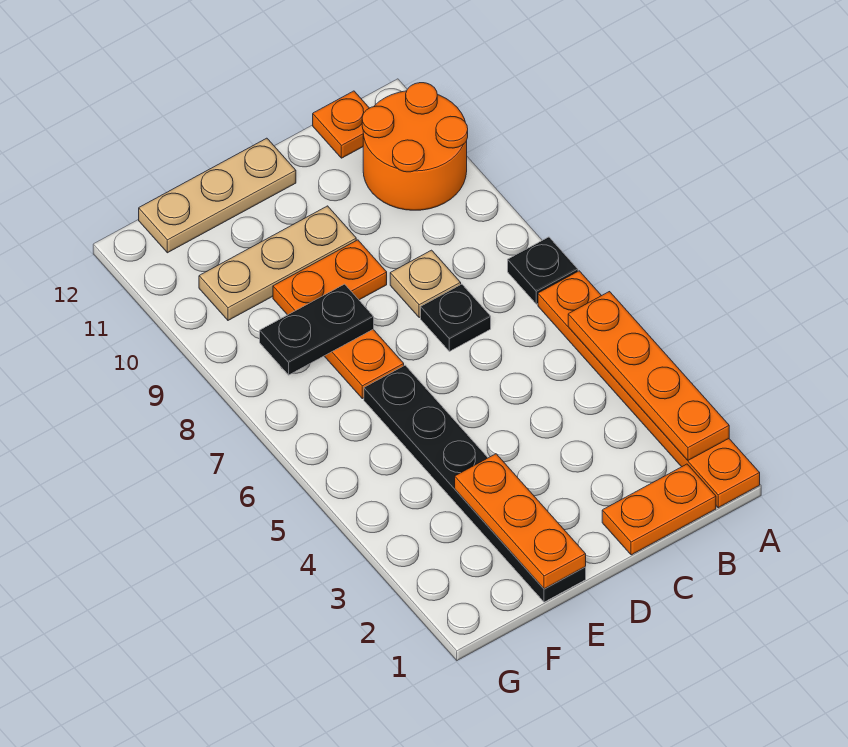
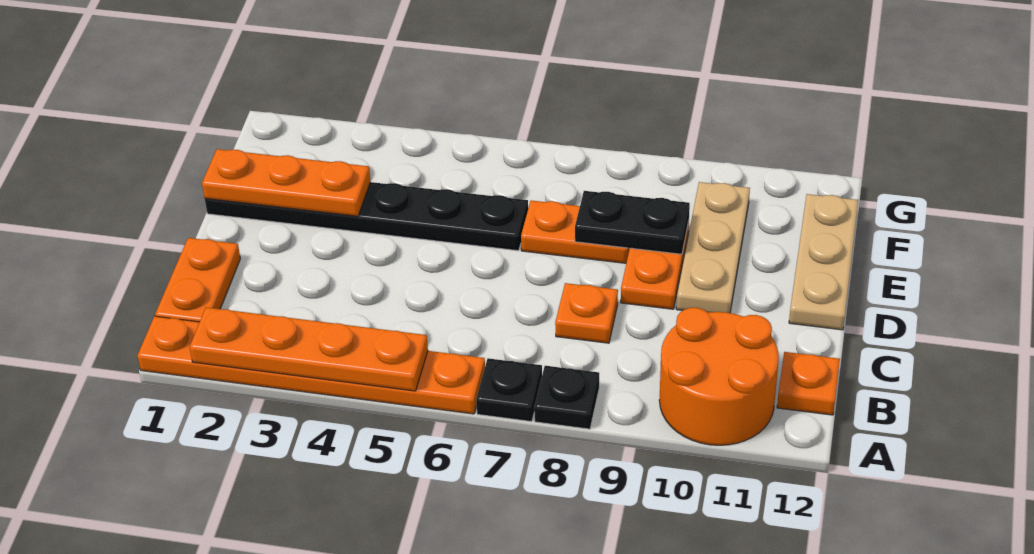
black 1x1 plate [421,284,491,351] -> black 1x1 plate moved to [534,366,599,429]
tan 1x1 plate [390,250,461,318] -> orange 1x1 plate [555,283,618,343]
black 1x2 plate [260,284,374,375] -> black 1x2 plate turned to [575,191,690,254]

